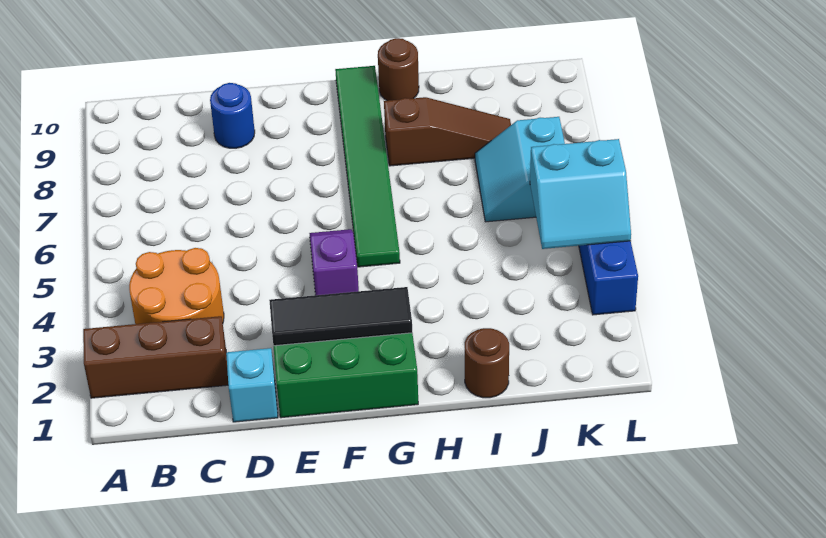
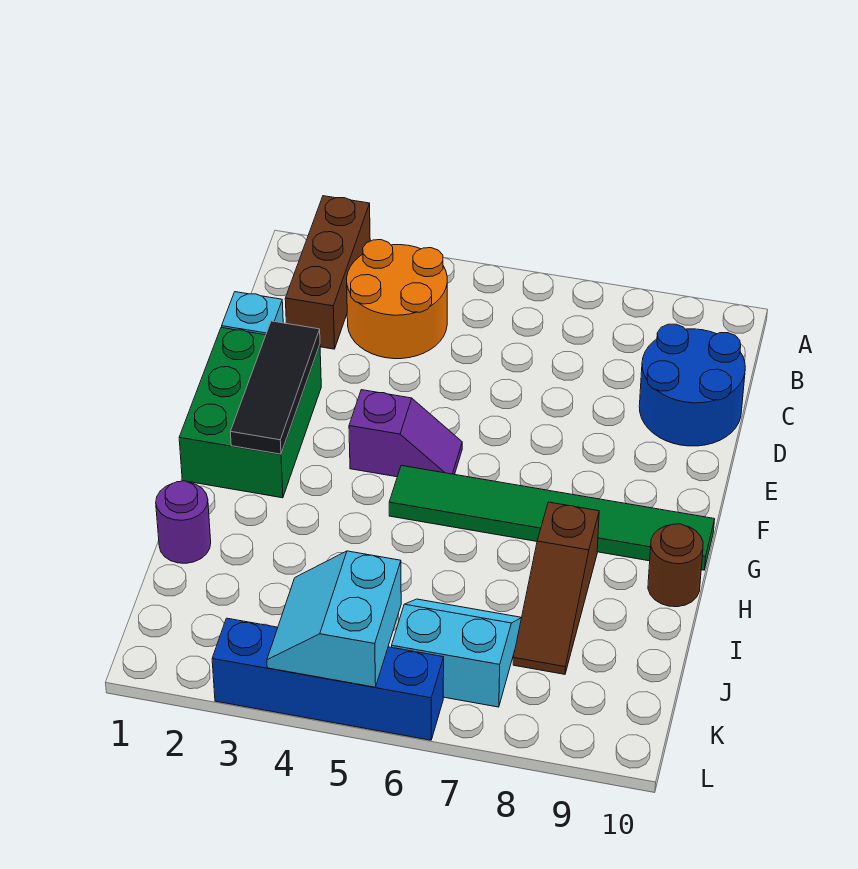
blue 1x1 round brick [210,83,255,148] -> blue 2x2 round brick [639,324,745,446]
brown 1x1 round brick [465,328,509,398] -> purple 1x1 round brick [156,481,211,563]

